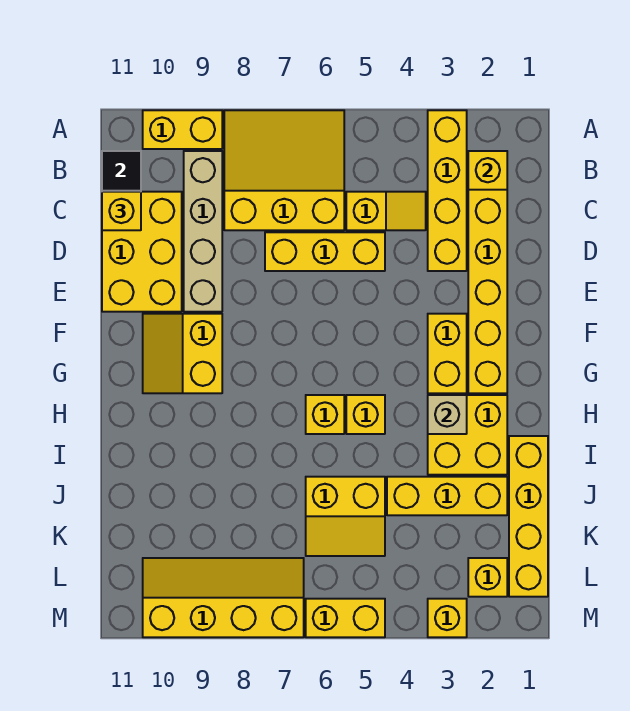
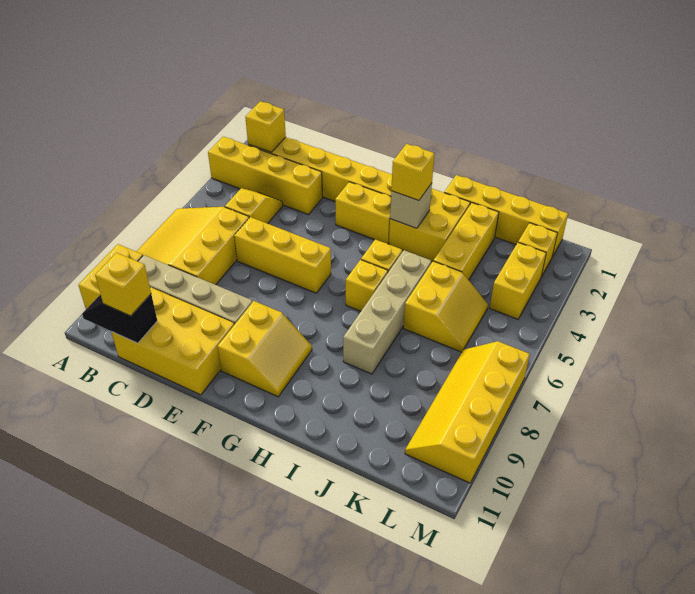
yellow 1x3 brick [265,232,385,271] -> yellow 1x3 brick turned to [234,217,331,293]
yellow 2x2 slope [143,314,222,393] -> yellow 2x2 slope turned to [217,301,312,397]
none -> tan 1x4 brick [343,250,431,374]
yellow 1x1 brick [428,599,467,637] -> yellow 1x1 brick moved to [391,144,435,201]
yellow 1x2 brick [306,599,385,637] -> yellow 1x2 brick moved to [490,243,546,319]

